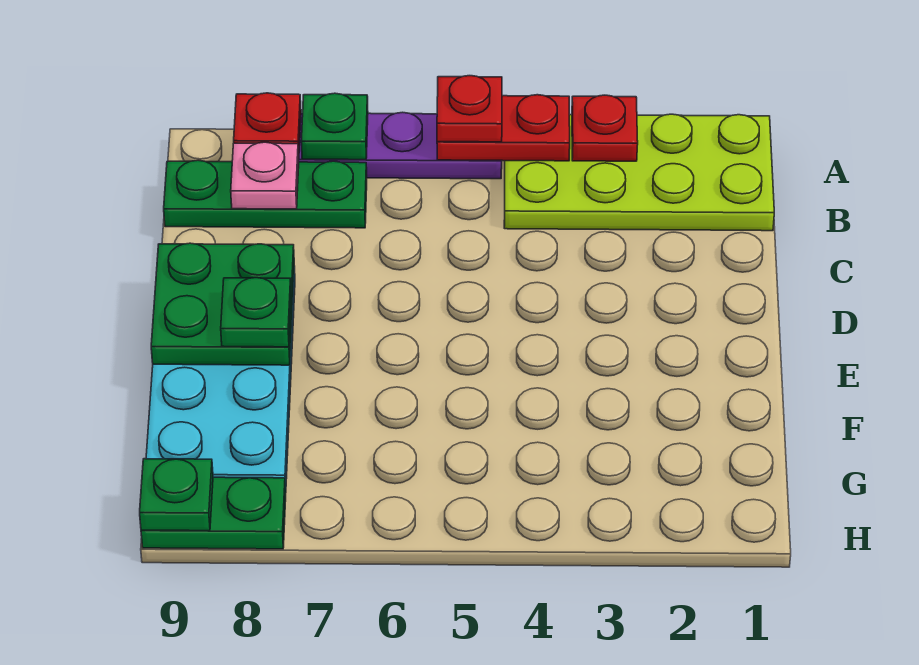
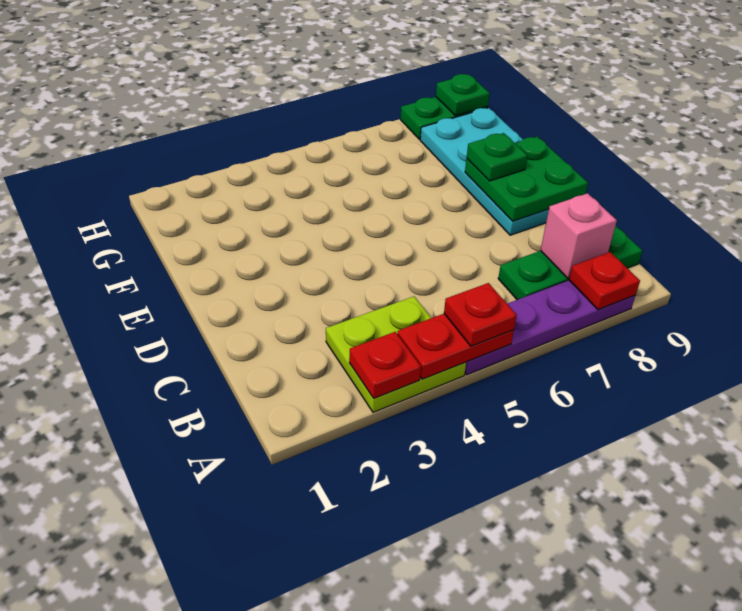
lime 2x4 plate [504,114,774,231] -> lime 2x2 plate [326,296,466,412]
green 1x1 plate [301,93,368,160] -> none
pink 1x1 plate [231,142,299,209] -> pink 1x1 brick [541,193,617,278]

